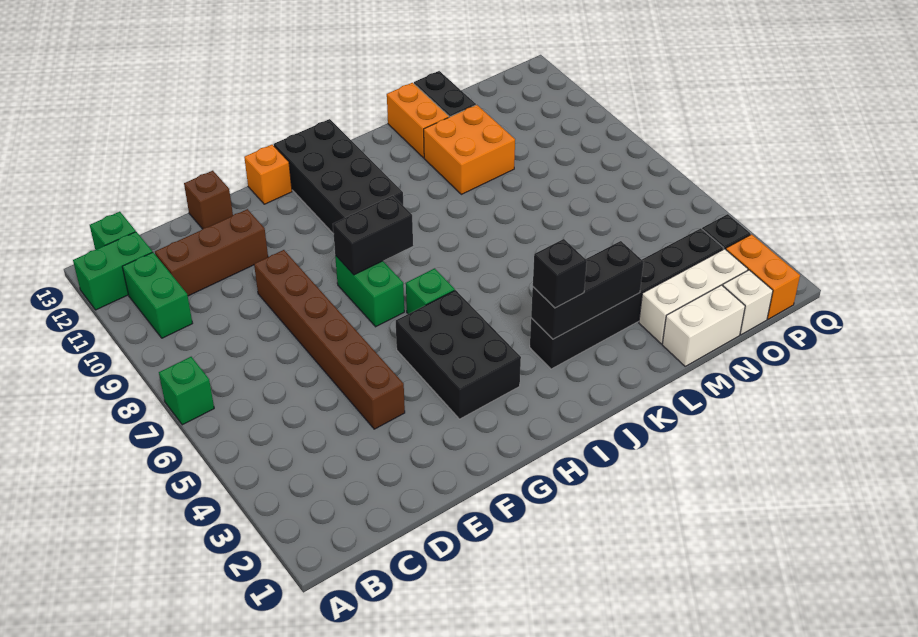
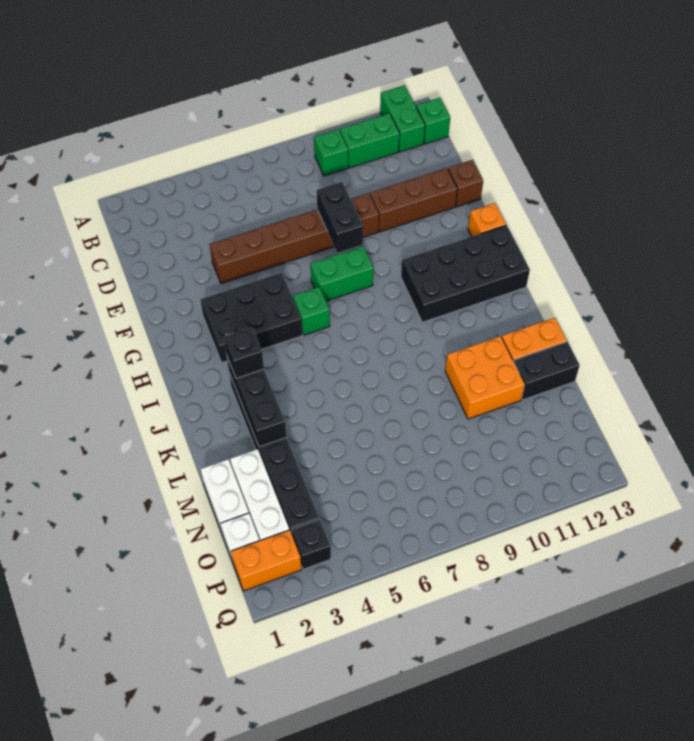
green 1x1 brick [159,357,214,425] -> green 1x1 brick moved to [314,129,348,176]
brown 1x3 brick [155,209,268,296] -> brown 1x3 brick turned to [370,168,457,232]
black 1x2 brick [333,196,413,275] -> black 1x2 brick moved to [317,182,363,253]

